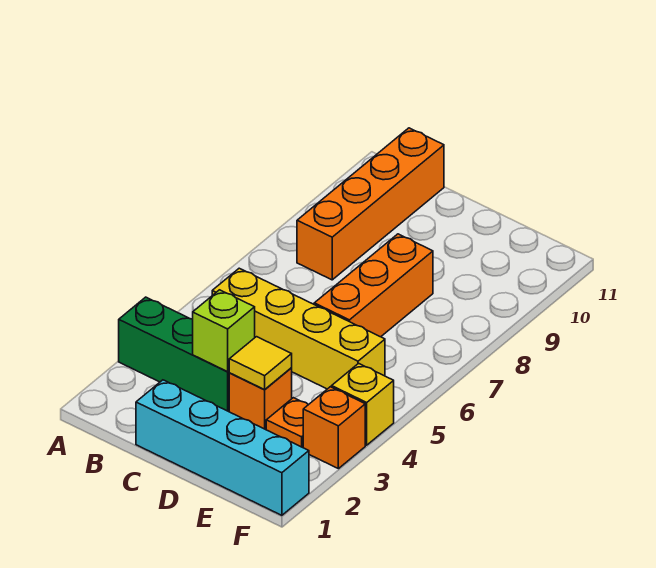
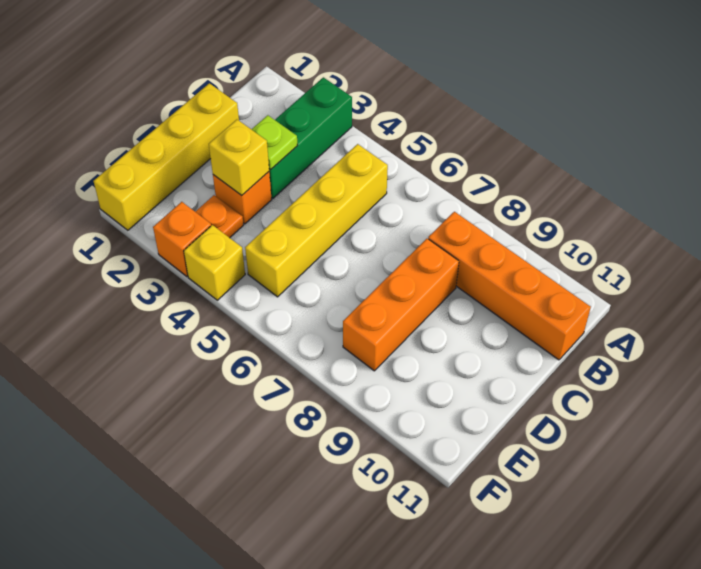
cyan 1x4 brick [136,380,309,515] -> yellow 1x4 brick [94,83,239,230]
lime 1x1 brick [193,290,255,372] -> lime 1x1 plate [252,115,298,170]
yellow 1x1 tile [229,337,292,390] -> yellow 1x1 brick [209,120,269,195]
orange 1x3 brick [314,234,433,337] -> orange 1x3 brick turned to [343,239,459,371]

